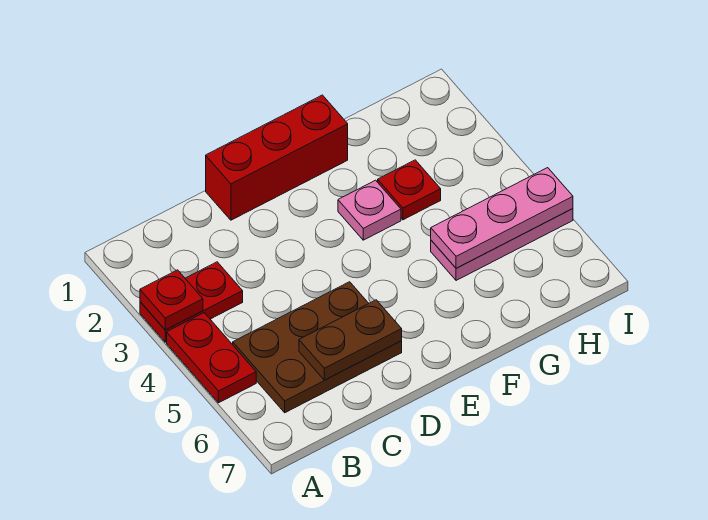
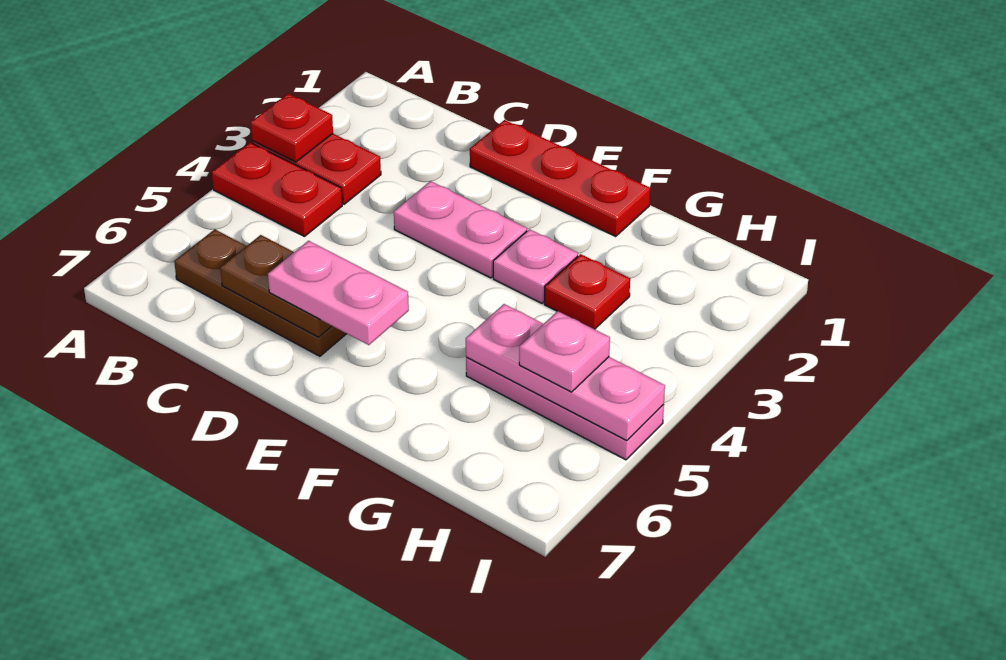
red 1x2 plate [167,313,256,403] -> red 1x2 plate turned to [212,143,342,237]
brown 2x3 plate [233,282,402,413] -> brown 1x3 plate [174,229,347,356]
red 1x3 brick [206,95,348,220] -> red 1x3 plate [470,120,650,236]
none -> pink 1x2 plate [394,181,527,278]
none -> pink 1x2 plate [268,241,409,345]
none -> pink 1x1 plate [519,311,610,392]

